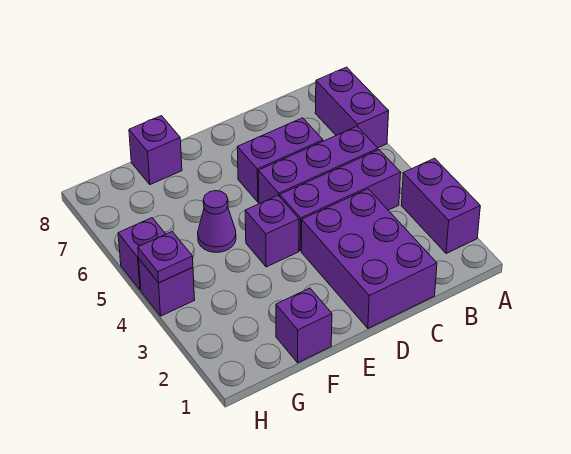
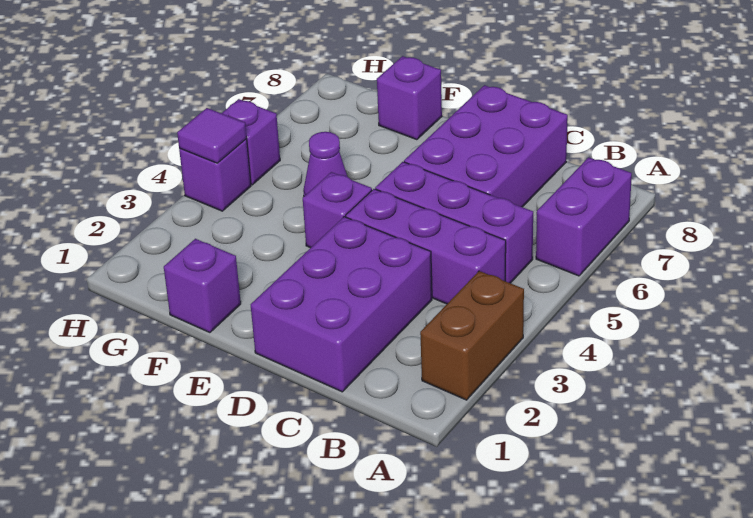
purple 1x2 brick [401,158,480,254] -> brown 1x2 brick [420,271,524,400]
purple 1x2 brick [237,118,323,202] -> purple 2x3 brick [404,85,568,207]
purple 1x1 plate [138,232,193,283] -> purple 1x1 tile [177,108,247,163]

